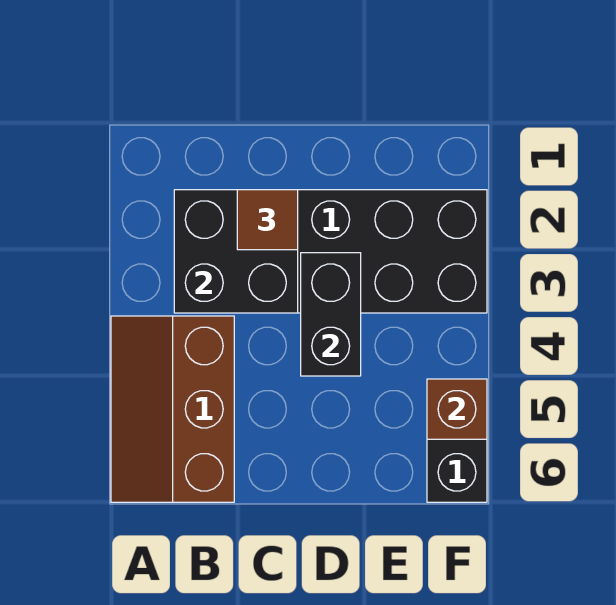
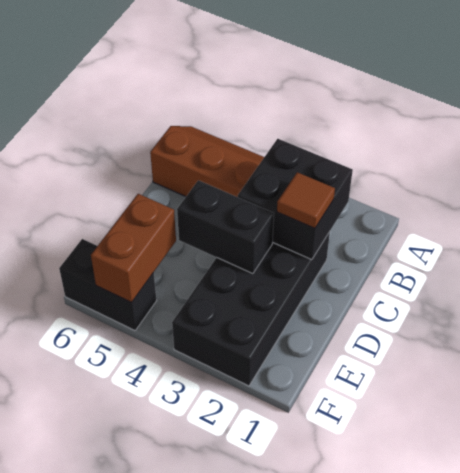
brown 1x1 brick [427,379,487,439] -> brown 1x2 brick [91,194,176,302]

